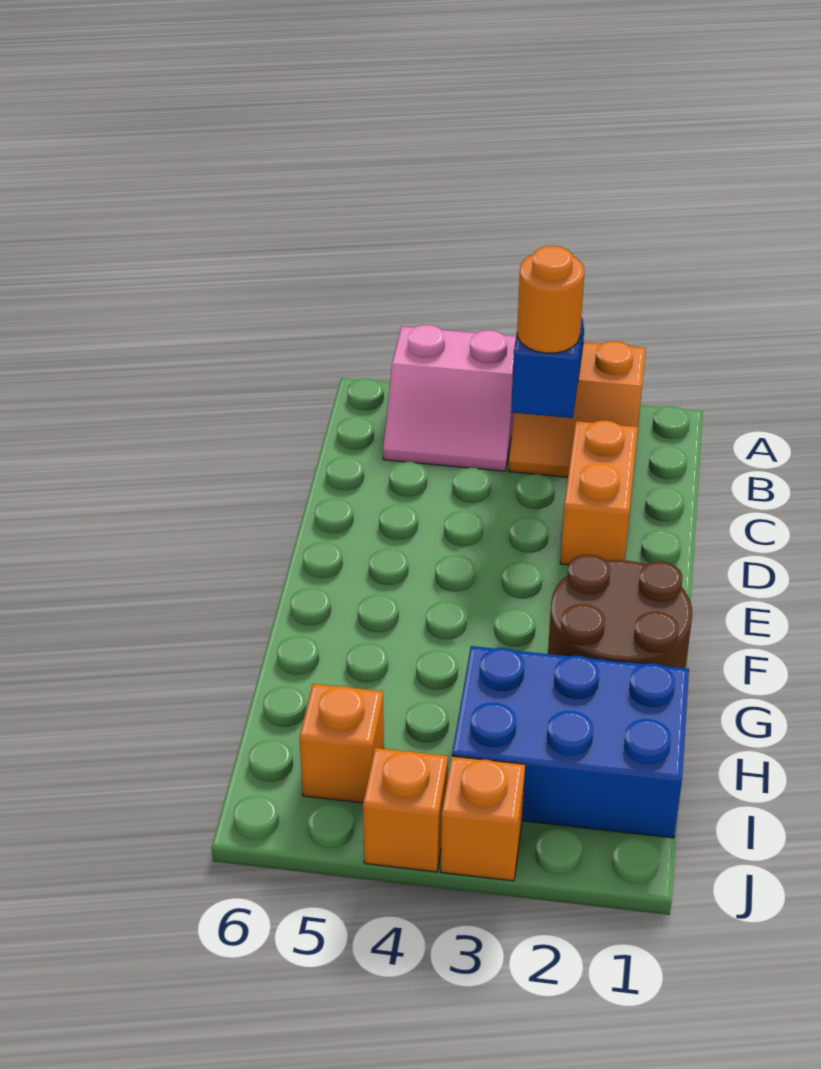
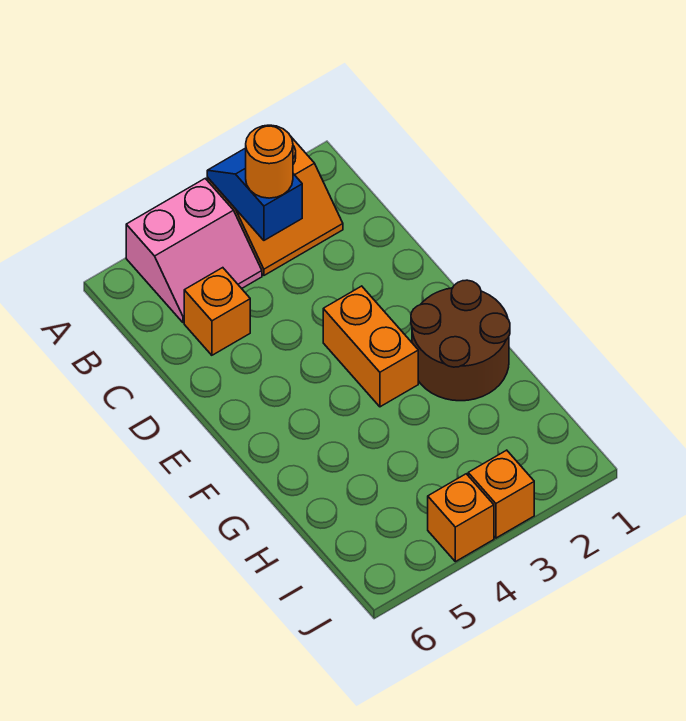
orange 1x2 brick [560,420,638,565] -> orange 1x2 brick moved to [323,286,418,407]
blue 2x3 brick [452,646,689,838] -> none
orange 1x1 brick [299,684,384,803] -> orange 1x1 brick moved to [184,268,250,355]

